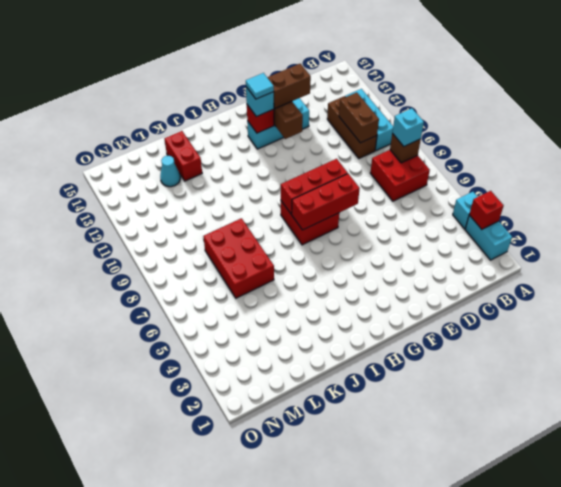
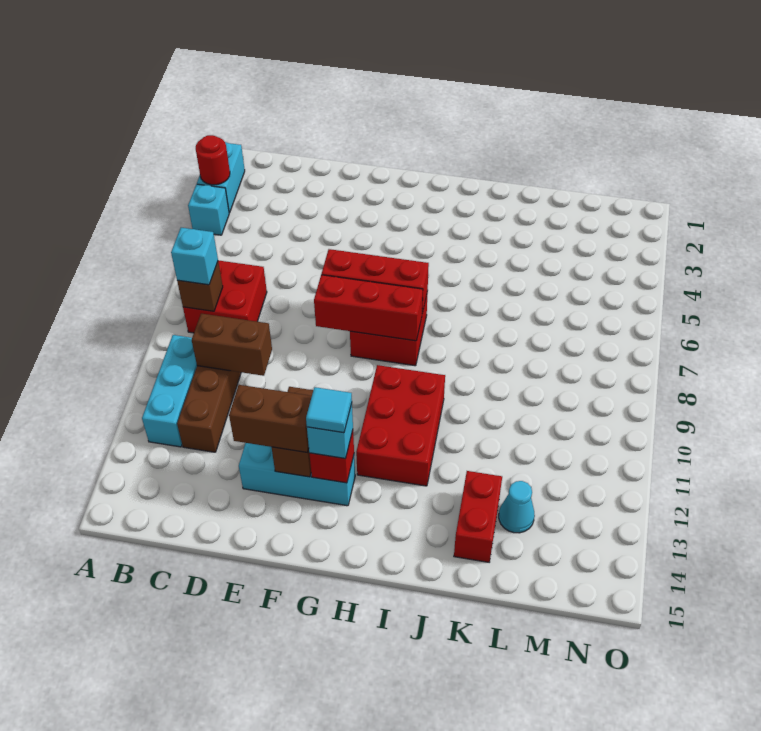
red 1x1 brick [469,191,504,229] -> red 1x1 round brick [196,135,230,185]
brown 1x2 brick [339,92,379,143] -> brown 1x2 brick turned to [192,314,272,376]
red 2x3 brick [203,218,274,298] -> red 2x3 brick moved to [356,365,445,486]

